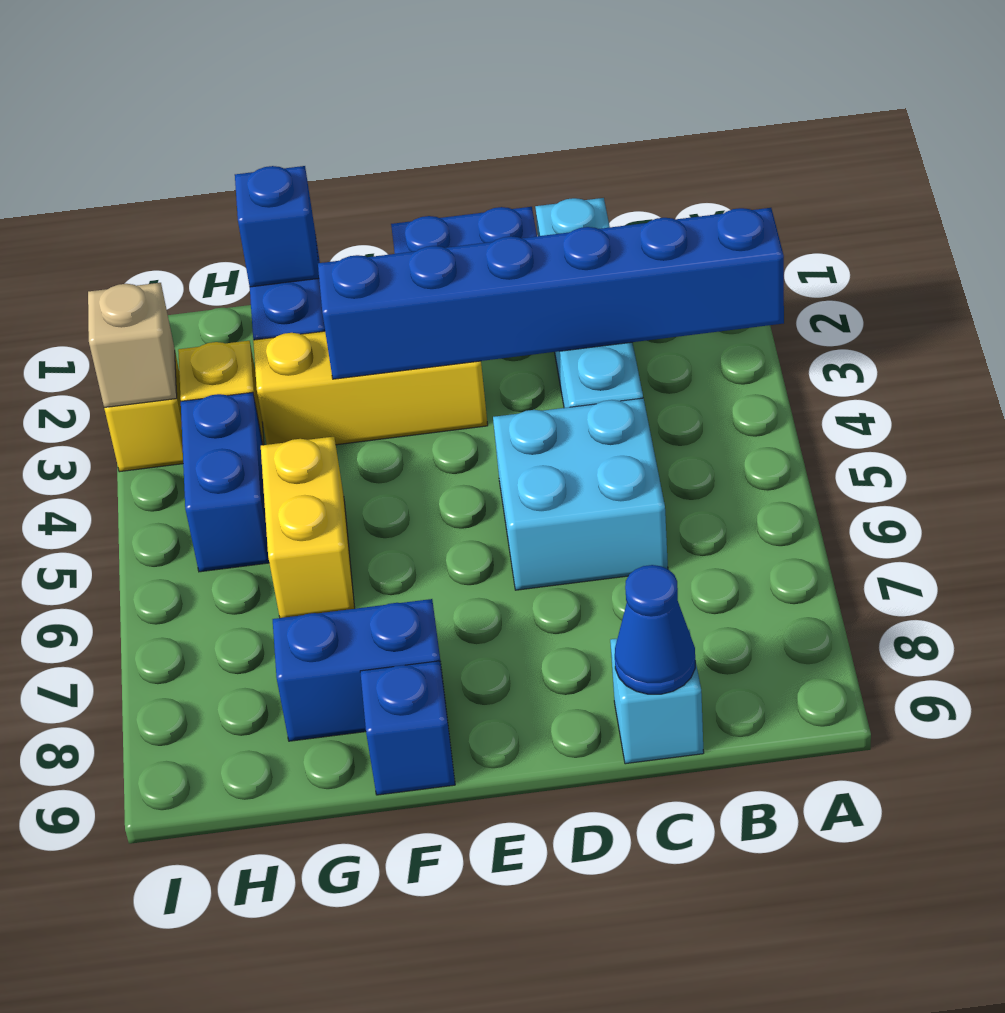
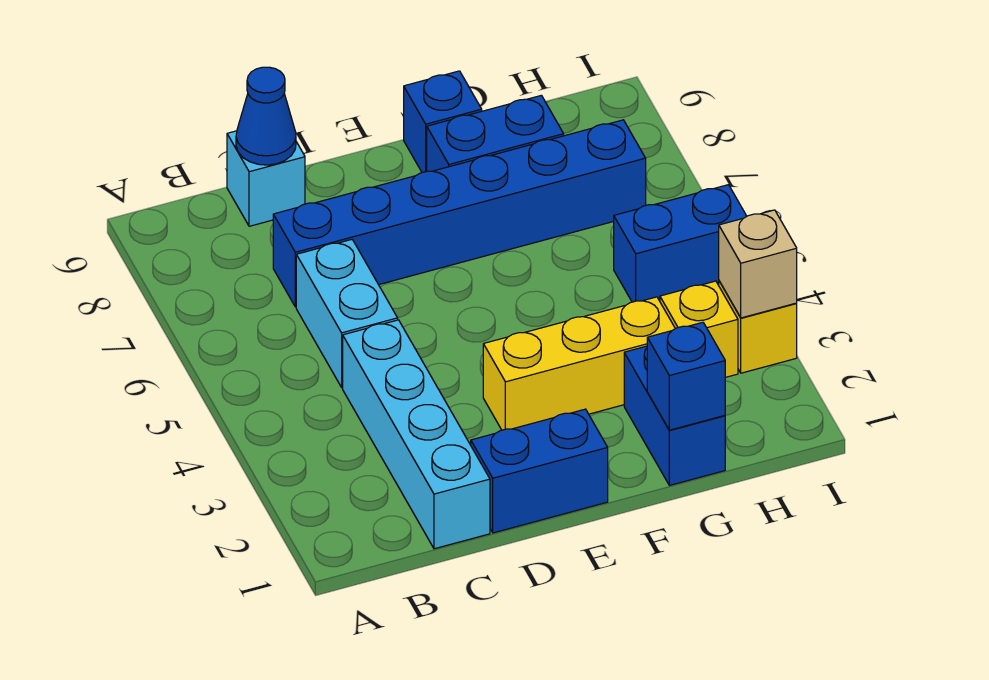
blue 1x6 brick [318,208,784,379] -> blue 1x6 brick moved to [273,120,646,307]
cyan 2x2 brick [493,398,668,590] -> cyan 1x2 brick [296,240,398,387]
yellow 1x2 brick [261,437,355,618] -> none
blue 1x2 brick [181,392,269,572] -> blue 1x2 brick turned to [614,185,747,302]

